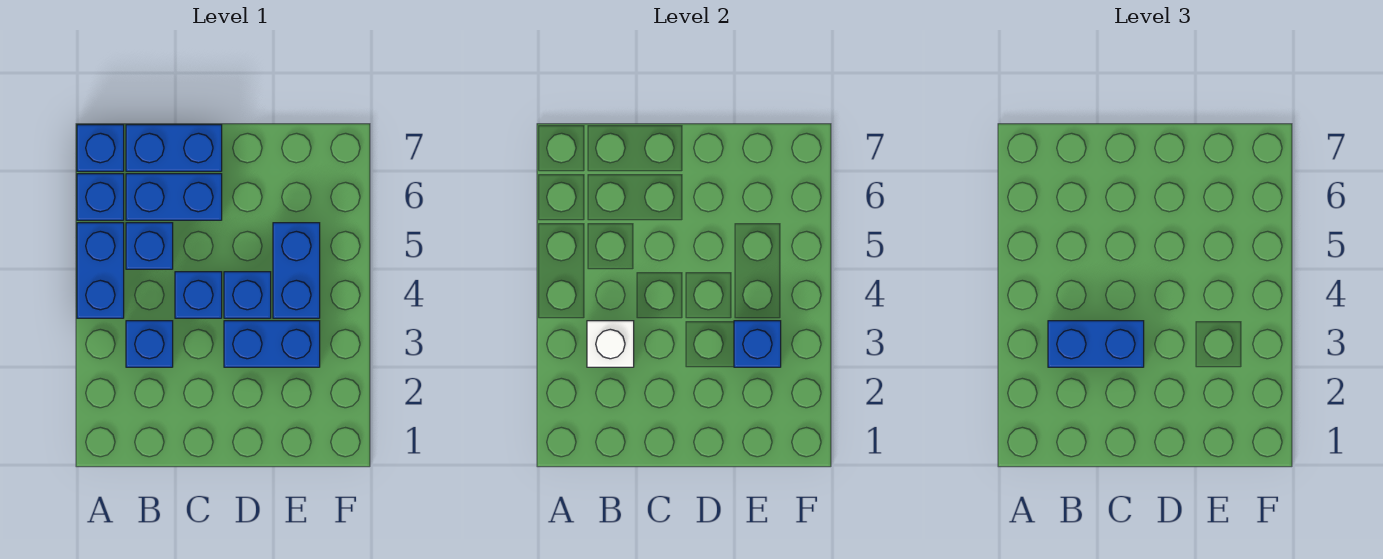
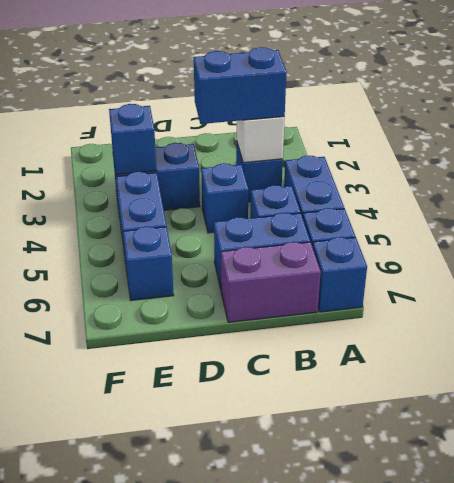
blue 1x2 brick [126,125,222,171] -> purple 1x2 brick [221,242,321,322]
blue 1x1 brick [224,272,271,318] -> blue 1x1 brick moved to [123,227,174,300]

